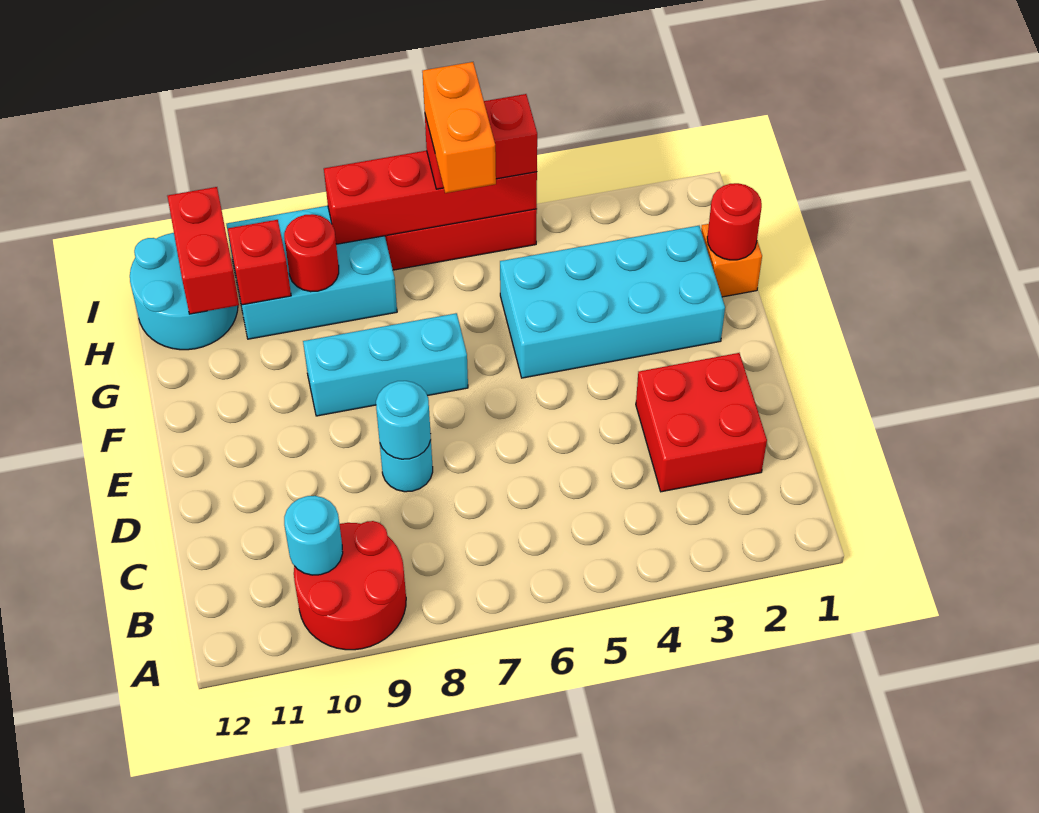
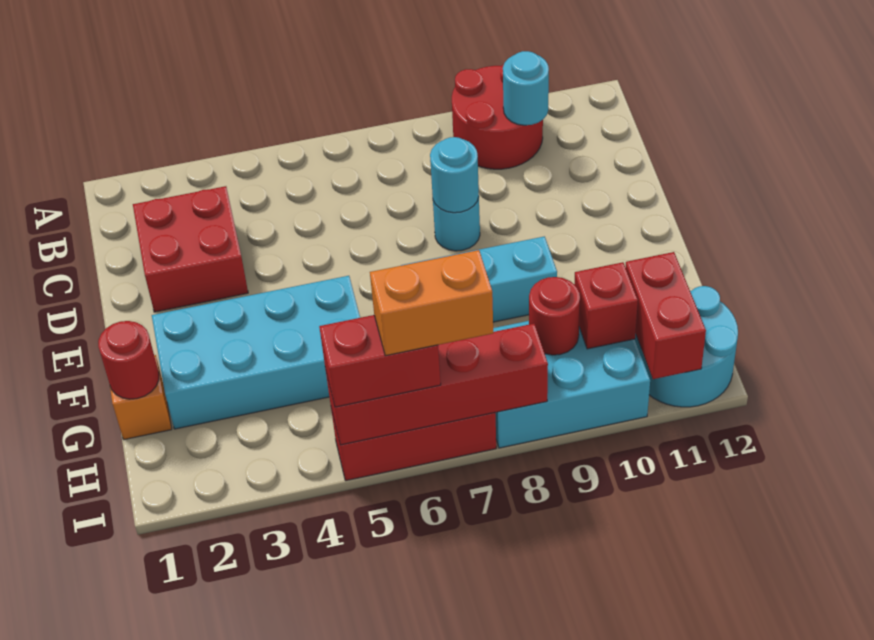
orange 1x2 brick [422,62,496,193] -> orange 1x2 brick turned to [370,250,493,356]

